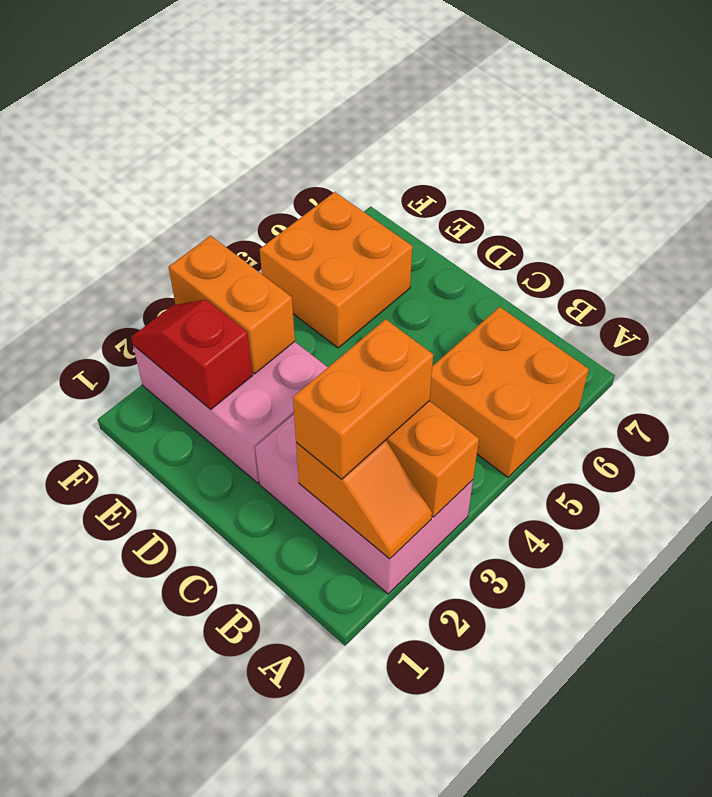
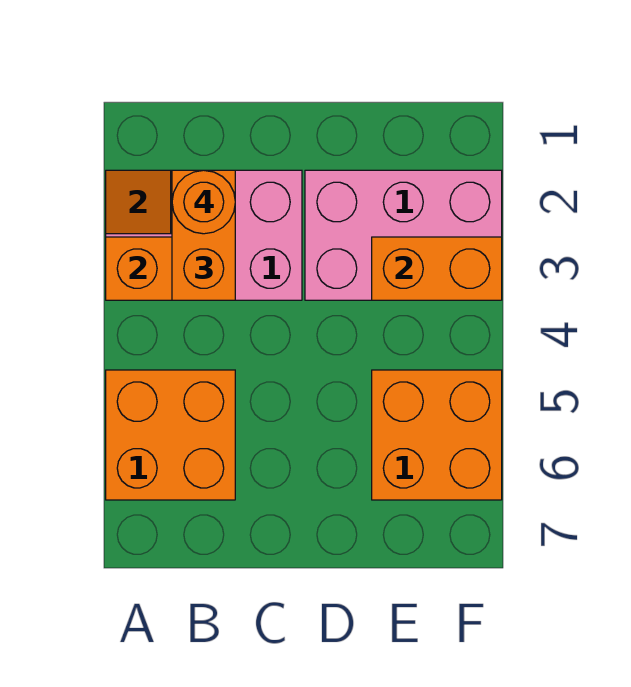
none -> orange 1x1 round brick [172,170,235,234]
red 1x2 slope [131,300,253,409] -> none

